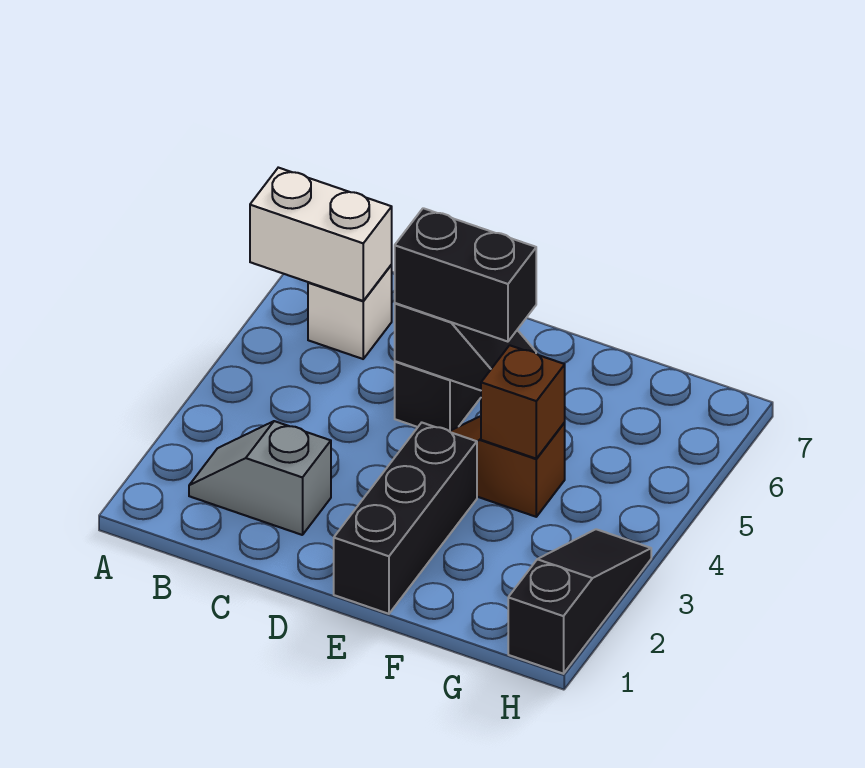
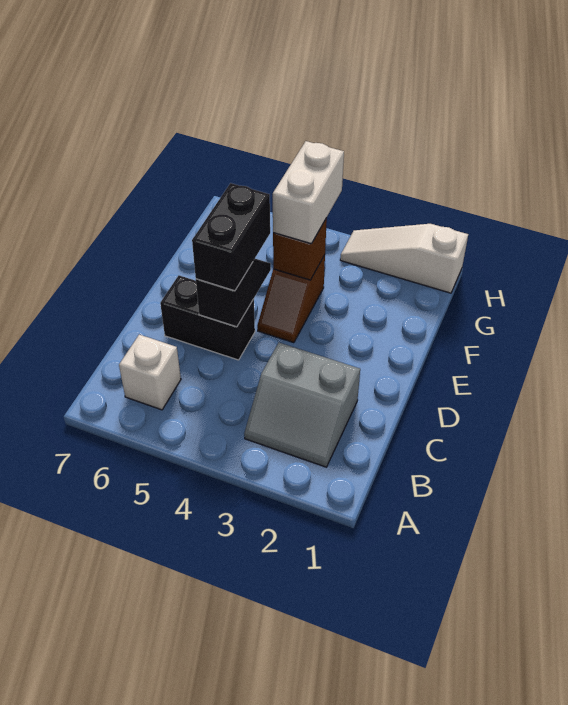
white 1x2 brick [250,168,392,301] -> white 1x2 brick moved to [273,141,344,244]
grey 1x2 slope [189,421,331,535] -> grey 2x2 slope [244,343,360,467]
black 1x3 brick [334,423,477,614] -> none
black 1x3 slope [508,529,651,674] -> white 1x3 slope [340,224,468,293]

